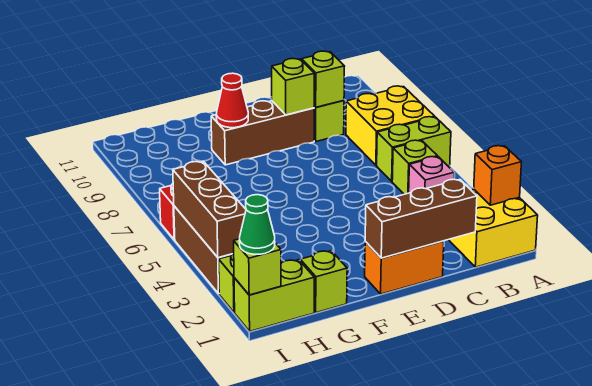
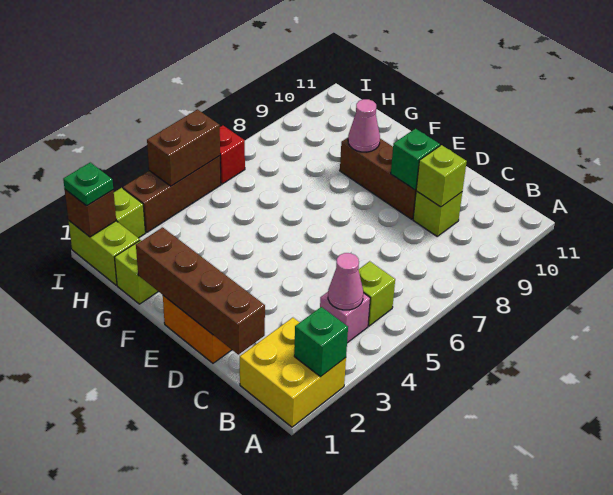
orange 1x1 brick [474,146,521,205] -> green 1x1 brick [294,307,348,377]
lime 1x2 brick [377,117,451,181] -> none
yellow 2x2 brick [346,86,435,165] -> none
none -> pink 1x1 cone [328,253,363,310]
brown 1x3 brick [365,179,477,258] -> brown 1x4 brick [136,227,265,355]
lime 1x1 brick [272,59,314,115] -> green 1x1 brick [391,129,440,190]
red 1x1 cone [216,73,248,128] -> pink 1x1 cone [348,99,380,152]
lime 1x1 brick [234,239,281,295] -> brown 1x1 brick [65,190,116,237]
green 1x1 cone [239,195,275,254] -> green 1x1 plate [63,163,113,206]
brown 1x3 brick [173,162,246,258] -> brown 1x2 brick [147,109,220,186]

